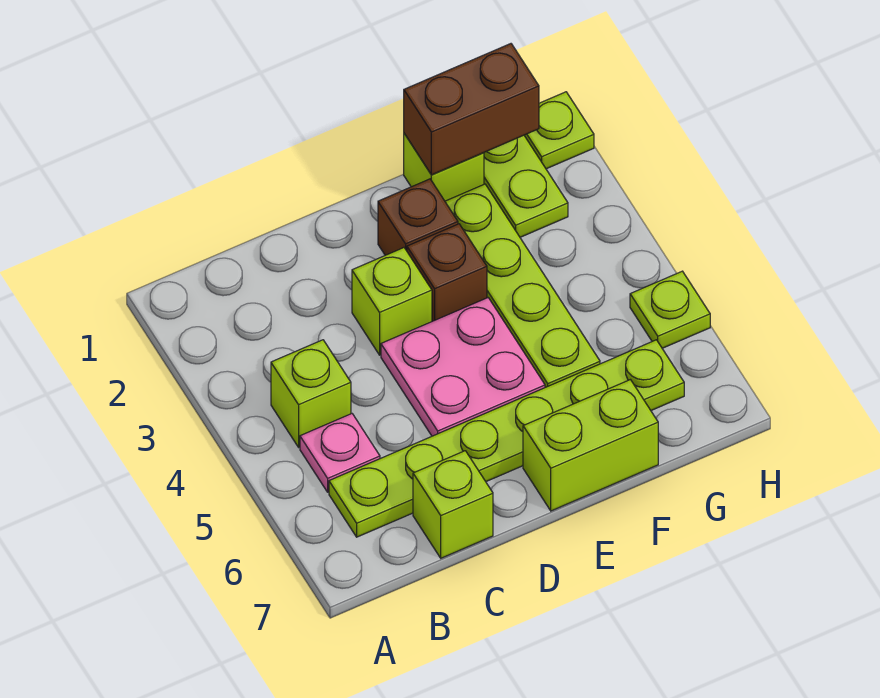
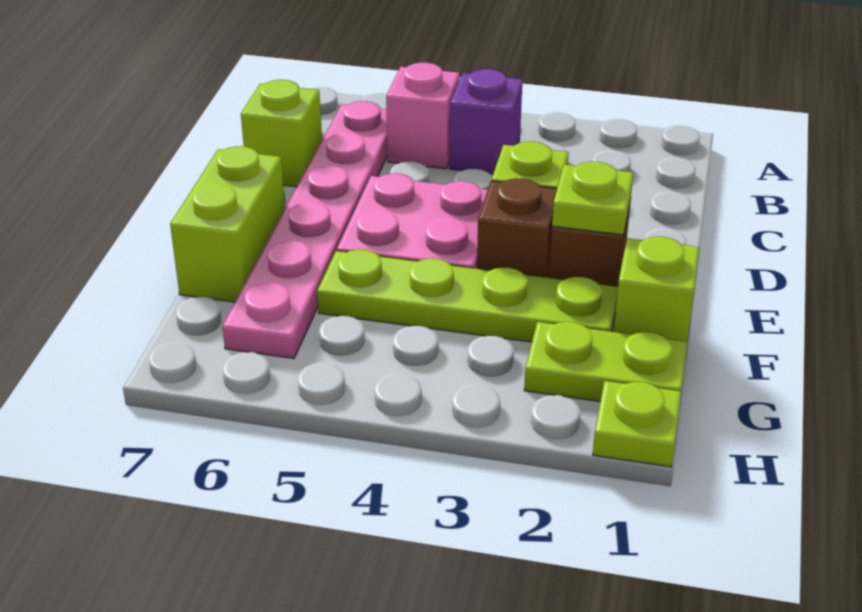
lime 1x1 brick [271,340,351,447] -> purple 1x1 brick [450,69,522,174]
pink 1x1 plate [300,414,380,492] -> pink 1x1 brick [386,63,460,169]
lime 1x6 plate [329,340,684,537] -> pink 1x6 plate [222,101,388,358]
brown 1x2 brick [404,44,539,175] -> none
lime 1x1 plate [630,271,710,348] -> lime 1x1 plate moved to [552,162,633,235]

